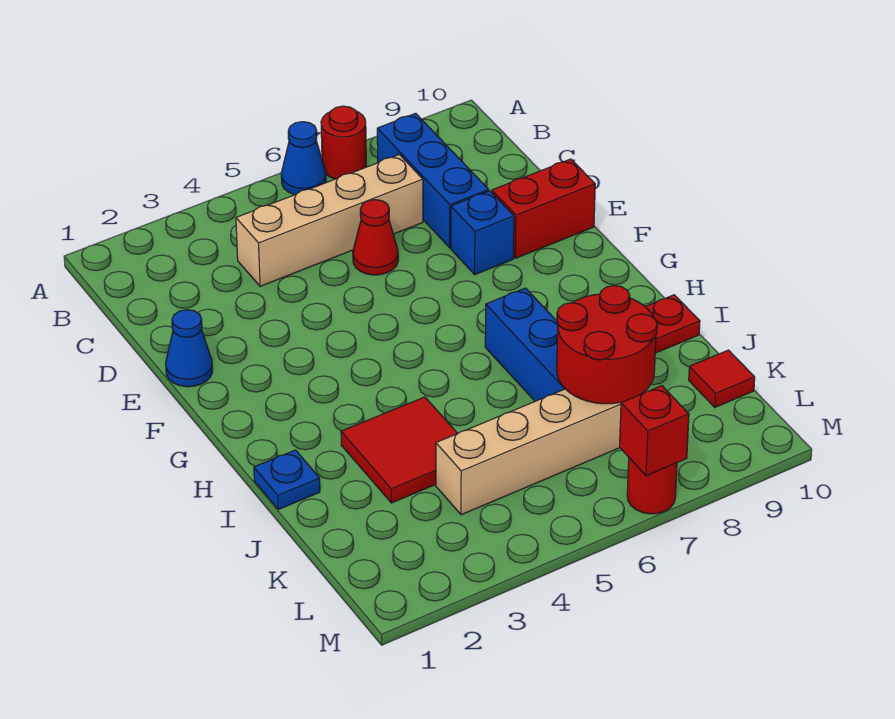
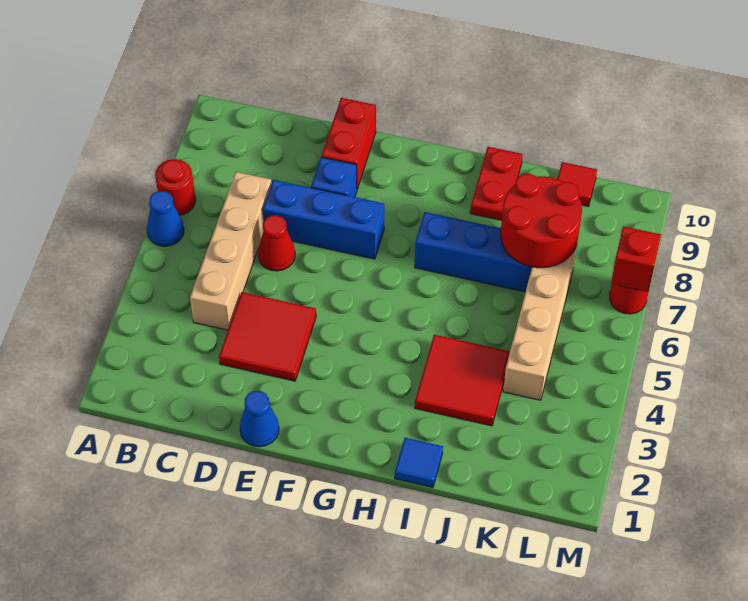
blue 1x3 brick [377,113,489,248] -> blue 1x3 brick moved to [263,180,384,259]
none -> red 2x2 tile [219,292,316,381]
blue 1x1 plate [254,450,320,509] -> blue 1x1 tile [395,438,443,488]

